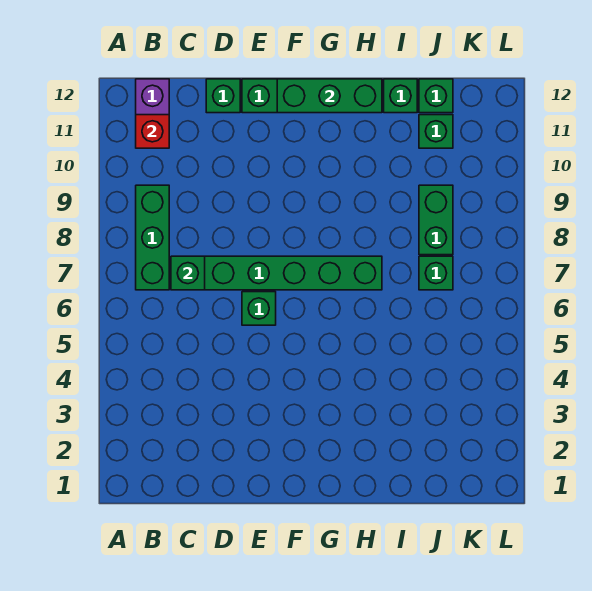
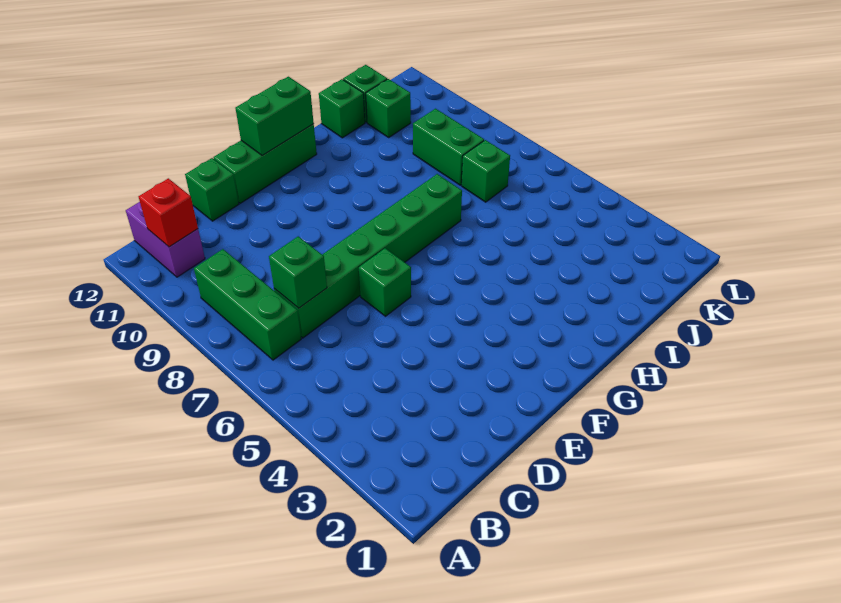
green 1x3 brick [277,79,382,113] -> green 1x2 brick [235,77,314,156]

